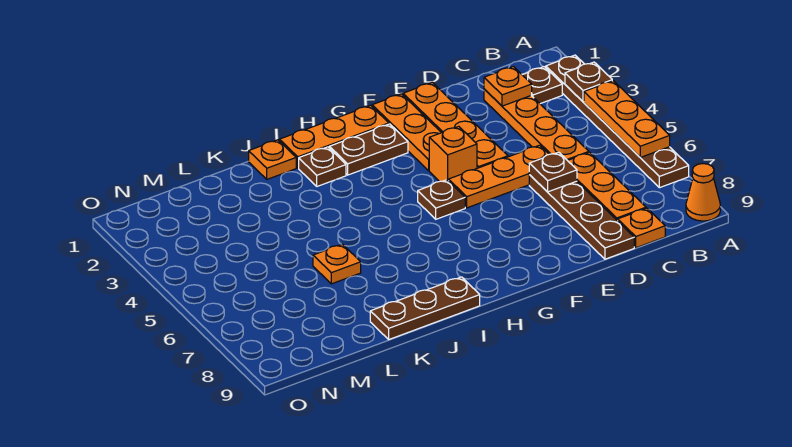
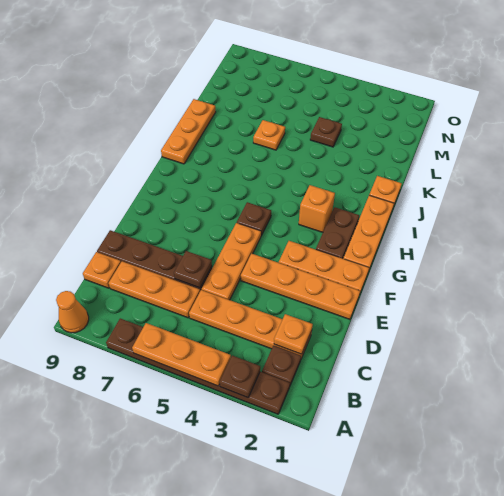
orange 1x1 brick [429,126,477,182] -> orange 1x1 brick moved to [299,185,335,232]
brown 1x1 plate [299,147,346,186] -> brown 1x1 plate moved to [310,117,342,147]
brown 1x3 plate [370,277,480,339] -> orange 1x3 plate [161,99,216,164]

